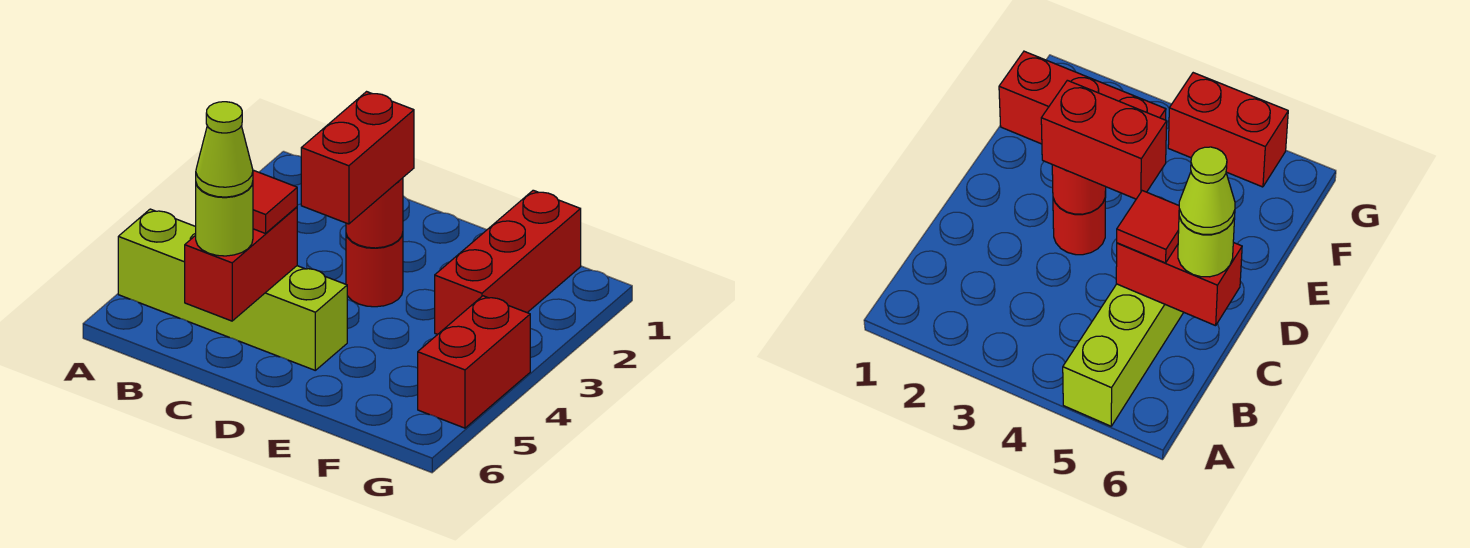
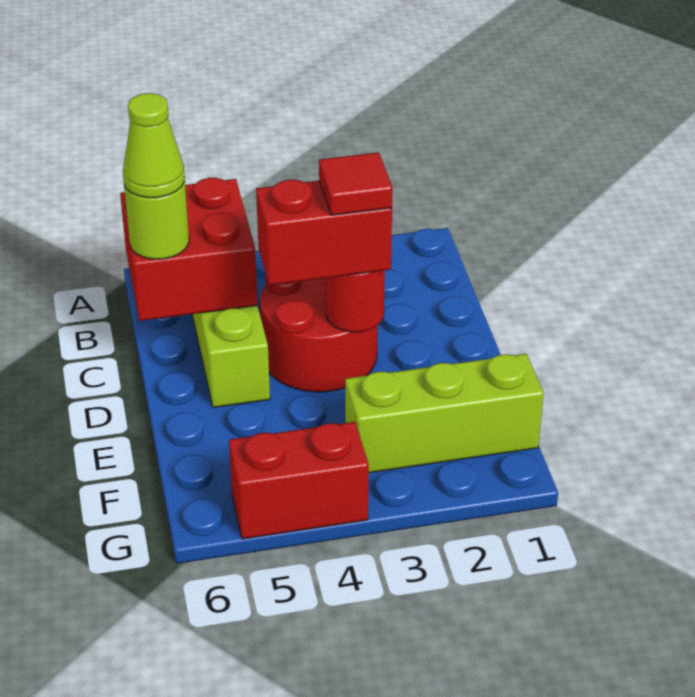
red 1x2 brick [185,207,297,321] -> red 2x2 brick [120,178,258,321]
red 1x1 tile [253,170,297,233] -> red 1x1 tile moved to [319,152,393,215]
red 1x1 round brick [346,233,403,307] -> red 2x2 round brick [260,278,378,392]
red 1x3 brick [435,190,581,334] -> lime 1x3 brick [345,354,544,473]

